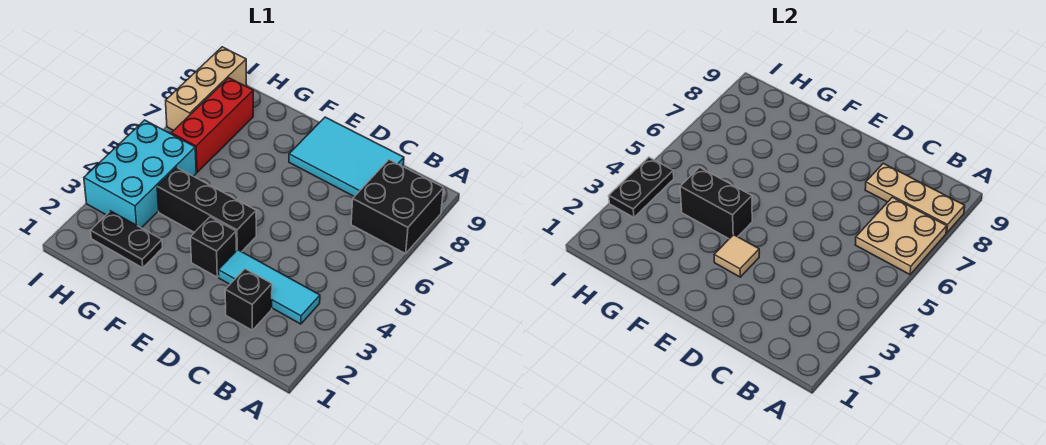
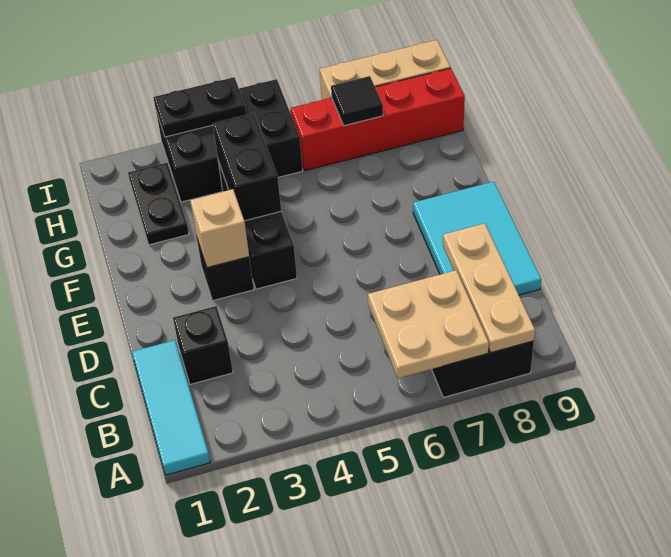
cyan 1x3 tile [218,250,320,324] -> cyan 1x3 tile moved to [132,340,210,475]
tan 1x1 tile [714,235,759,277] -> tan 1x1 brick [190,189,249,268]
cyan 2x3 brick [84,120,196,228] -> black 2x3 brick [156,79,303,202]
red 1x3 brick [171,78,253,172] -> red 1x4 brick [291,68,465,171]
none -> black 1x1 tile [331,76,383,126]

